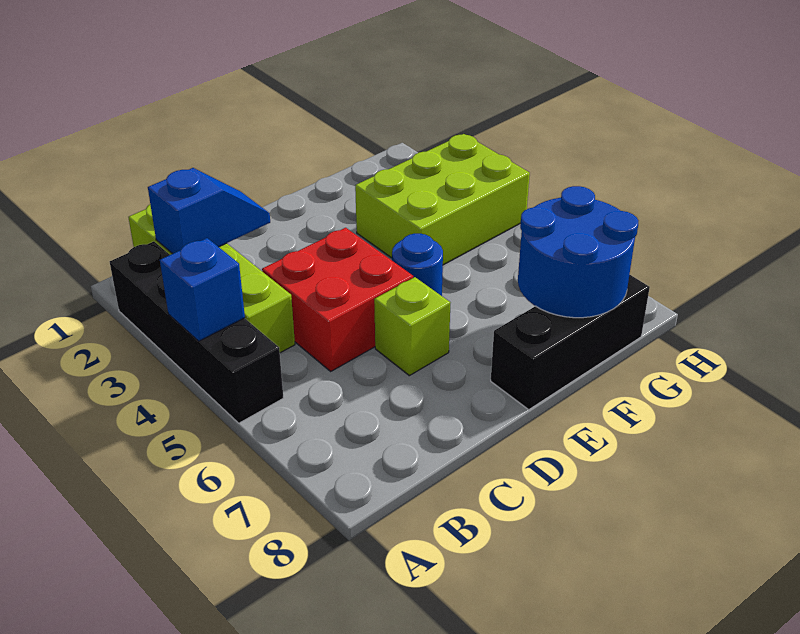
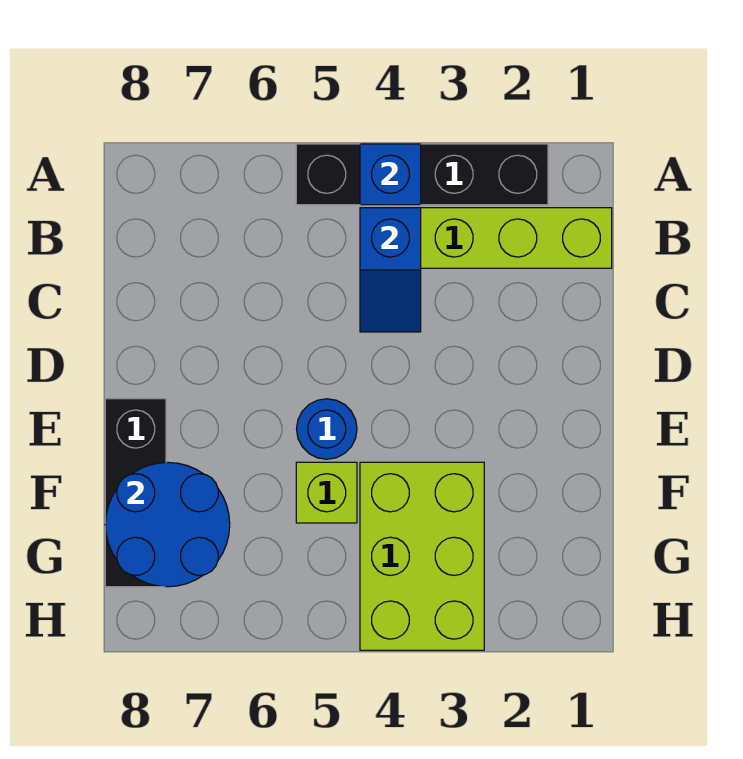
blue 1x2 slope [148,168,270,254] -> blue 1x2 slope moved to [360,208,421,332]
red 2x2 brick [262,228,413,371] -> none
lime 1x1 brick [374,277,450,376] -> lime 1x1 brick moved to [296,462,357,523]

